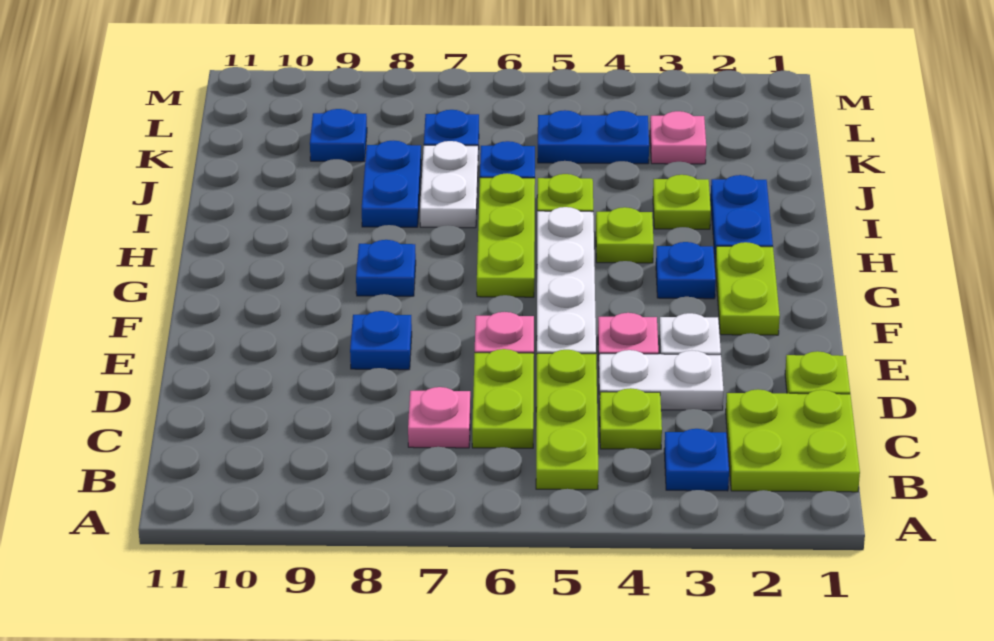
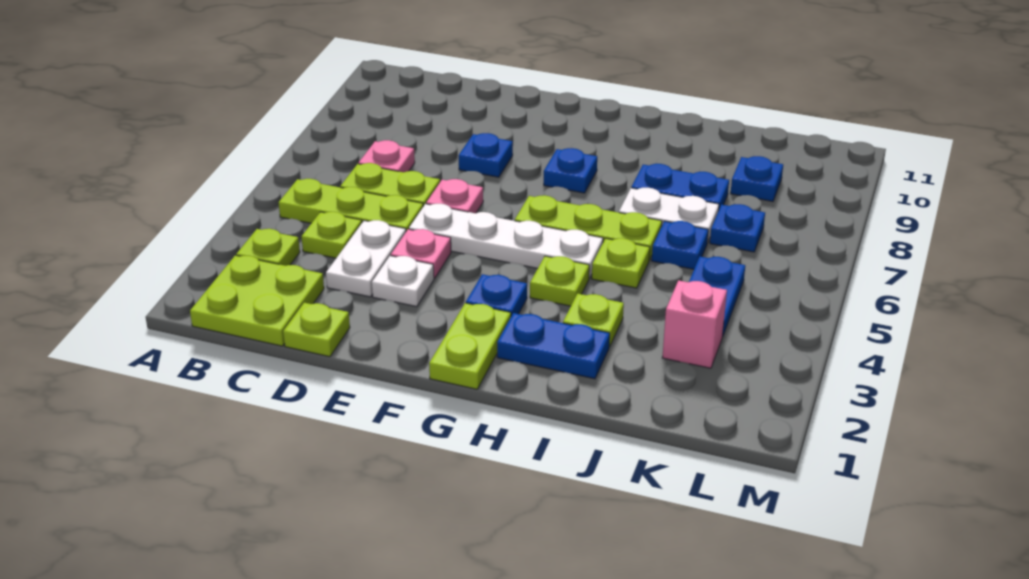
blue 1x1 plate [664,429,729,491] -> lime 1x1 plate [236,229,300,266]
lime 1x2 plate [715,242,780,335] -> lime 1x2 plate turned to [429,303,511,389]
pink 1x1 plate [650,111,706,164] -> pink 1x1 brick [662,280,727,368]

